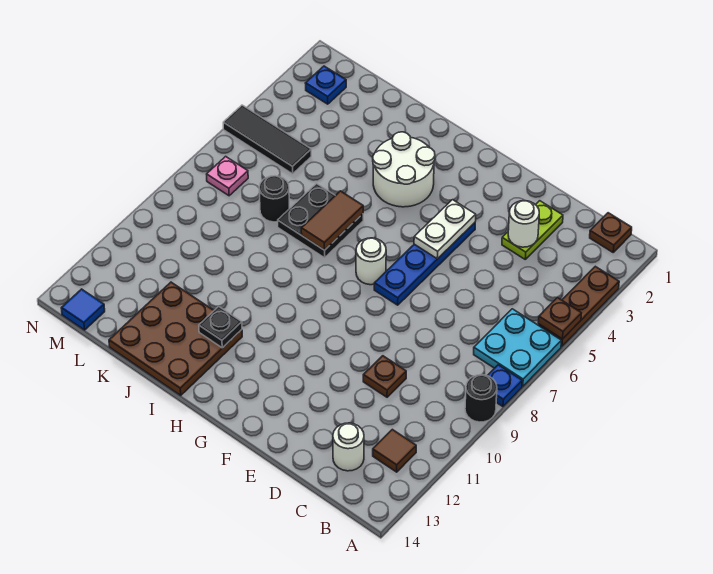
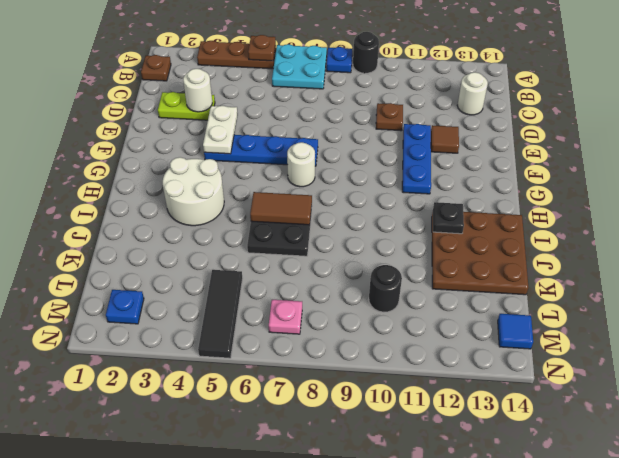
brown 1x1 tile [373,429,416,472] -> brown 1x1 tile moved to [431,125,459,153]
none -> blue 1x3 plate [402,124,431,194]
white 1x2 plate [414,200,476,259] -> white 1x2 plate turned to [203,106,238,154]
black 1x1 round brick [259,176,289,222] -> black 1x1 round brick moved to [369,265,402,312]

